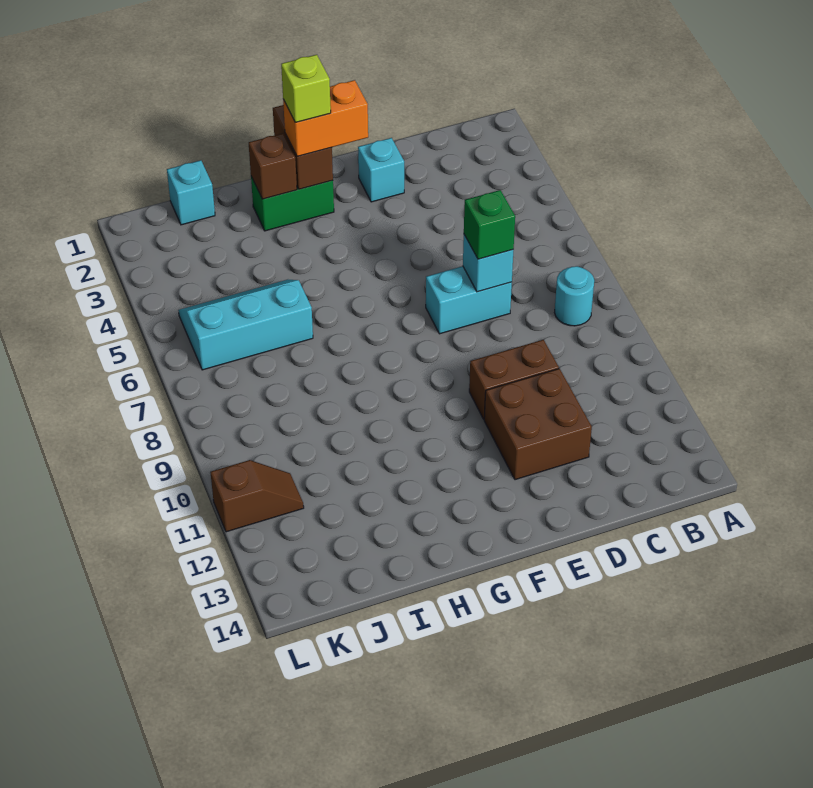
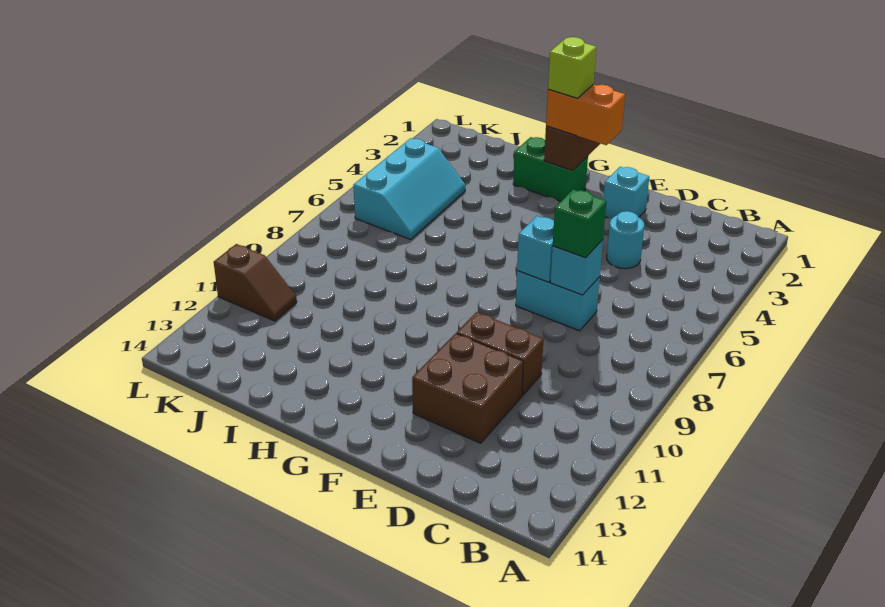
cyan 1x1 round brick [555,266,594,326] -> cyan 1x1 round brick moved to [607,211,644,269]
brown 1x1 brick [249,133,297,199] -> none
cyan 2x3 slope [178,280,313,370] -> cyan 2x3 slope turned to [353,138,465,239]
cyan 1x1 brick [167,160,215,225] -> cyan 1x1 brick moved to [517,216,554,282]

